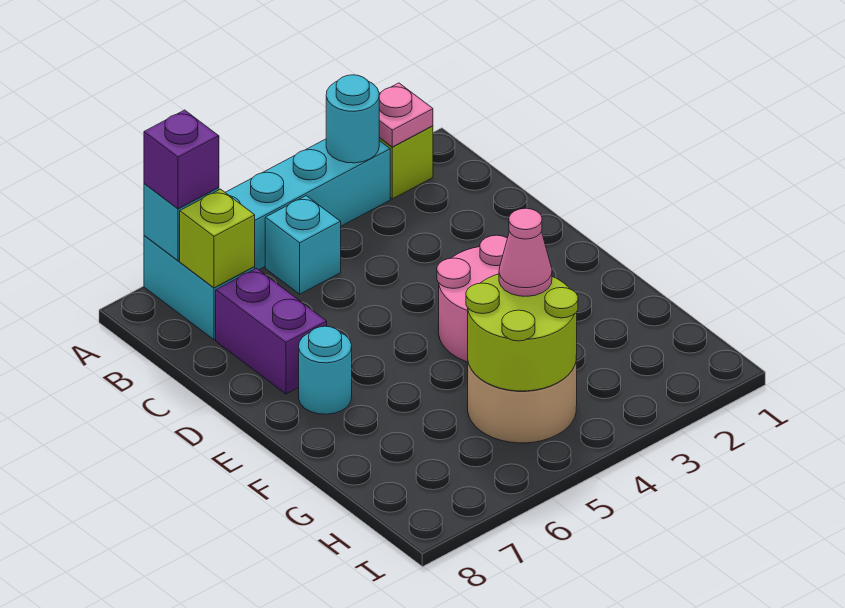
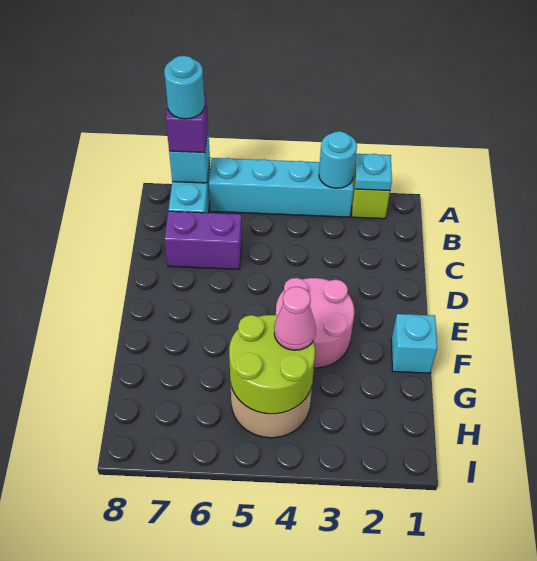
pink 1x1 plate [379,83,433,147] -> cyan 1x1 plate [355,154,392,191]
cyan 1x1 brick [265,196,341,294] -> cyan 1x1 brick moved to [391,314,437,373]
lime 1x1 brick [180,189,255,288] -> none
purple 1x2 brick [216,268,327,394] -> purple 1x2 brick turned to [164,211,242,269]
cyan 1x1 round brick [299,326,352,414] -> cyan 1x1 round brick moved to [164,56,205,119]

